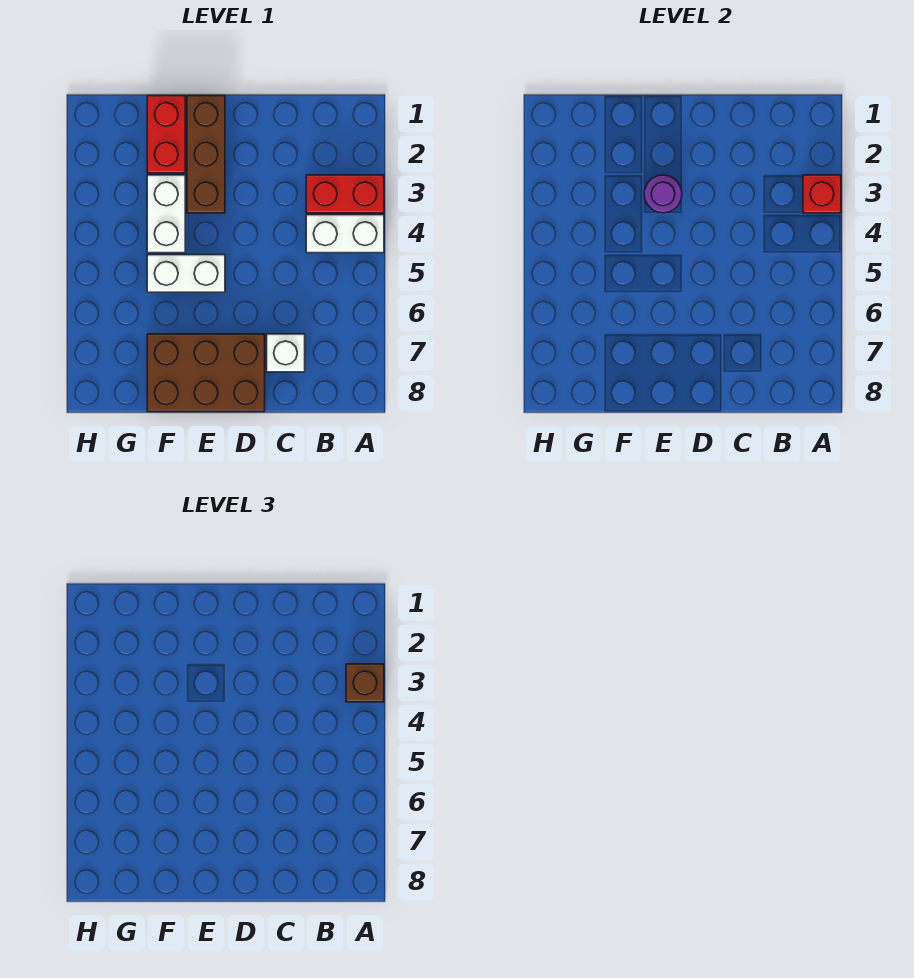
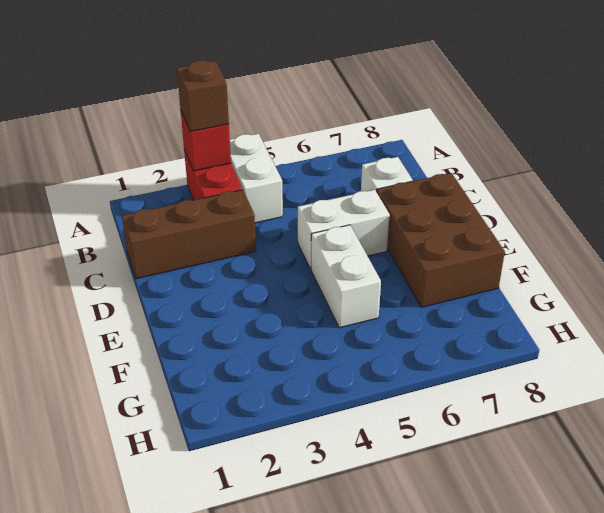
brown 1x3 brick [187,96,225,213] -> brown 1x3 brick moved to [122,190,256,279]
purple 1x1 round brick [644,175,682,213] -> none
red 1x2 brick [147,96,185,173] -> none
white 1x2 brick [147,175,185,253] -> white 1x2 brick moved to [298,190,390,269]

